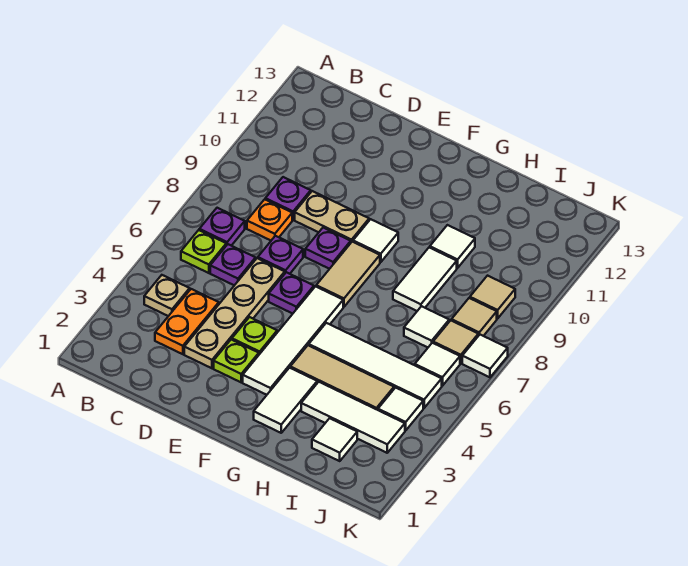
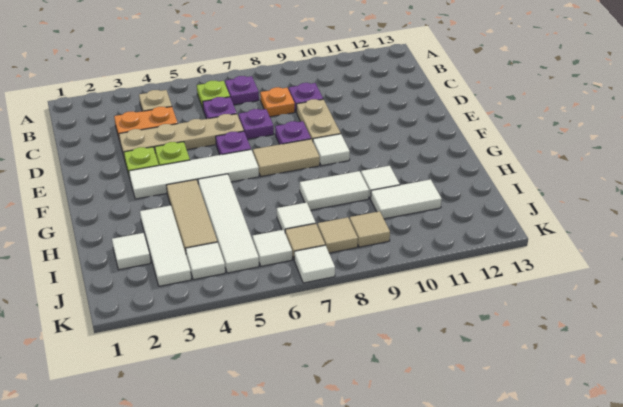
white 1x2 tile [254,368,317,433] -> white 1x2 tile moved to [371,179,442,219]

